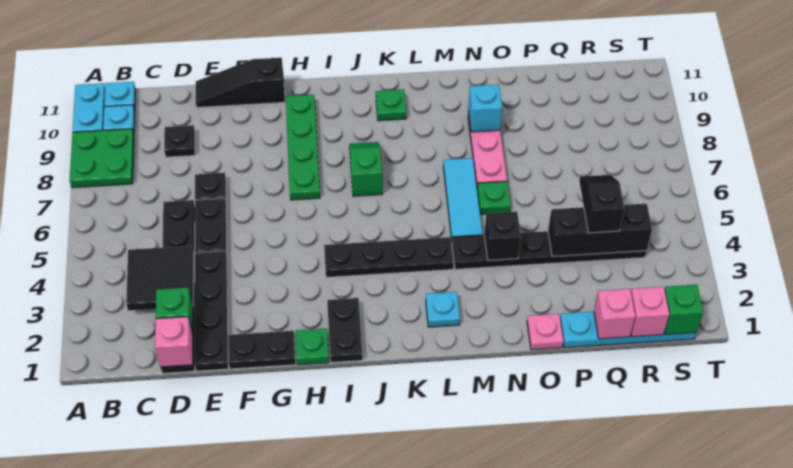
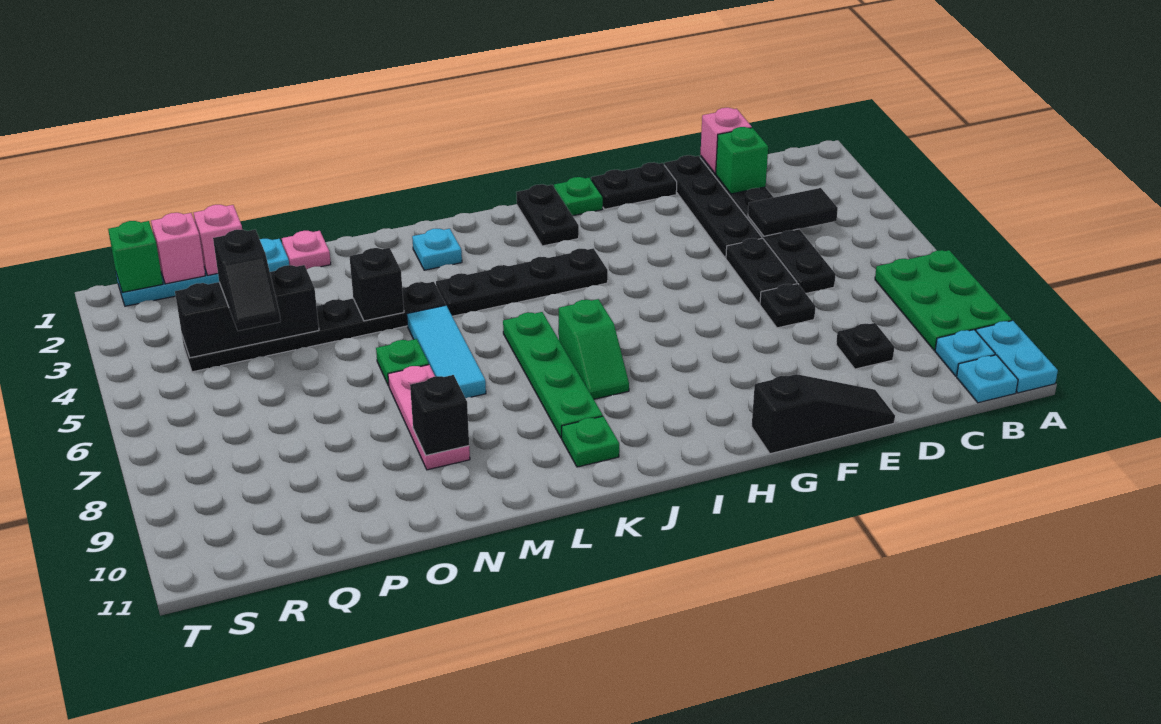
green 2x2 plate [70,129,134,188] -> green 2x3 plate [875,250,1012,350]
black 2x2 tile [126,246,193,311] -> black 1x2 tile [748,188,838,236]
green 1x4 plate [286,95,320,200] -> green 1x4 plate moved to [503,312,603,438]
cyan 1x1 brick [468,85,502,132] -> black 1x1 brick [410,375,469,455]

